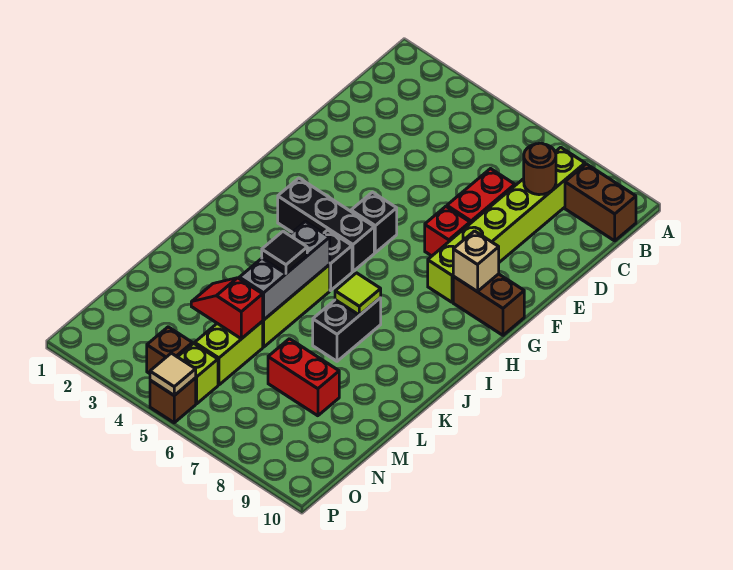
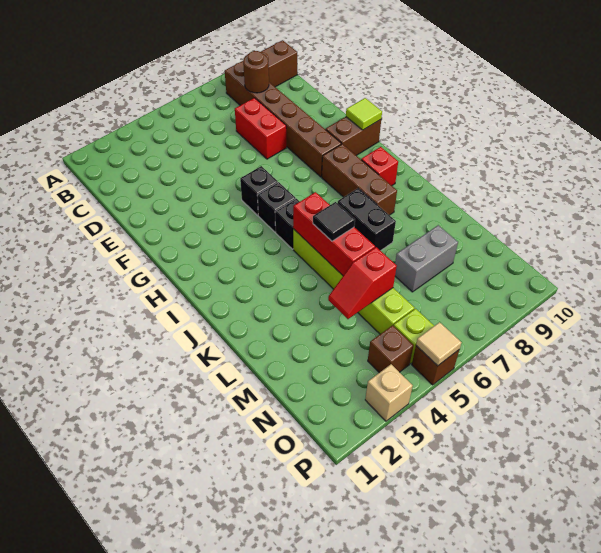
lime 1x6 brick [428,147,585,302] -> brown 1x6 brick [224,61,341,177]
red 1x1 brick [425,206,470,256] -> red 1x1 brick moved to [361,147,398,186]
tan 1x1 brick [453,231,499,291] -> tan 1x1 brick moved to [365,364,413,421]
black 1x3 brick [278,178,374,271] -> black 1x1 brick [257,182,296,232]
none -> brown 1x3 brick [322,144,397,215]
grey 1x3 brick [239,222,330,320] -> red 1x3 brick [293,192,375,276]
lime 1x1 tile [335,273,381,315] -> lime 1x1 tile moved to [346,98,382,130]
red 1x2 brick [268,339,339,416] -> grey 1x2 brick [395,225,458,292]

